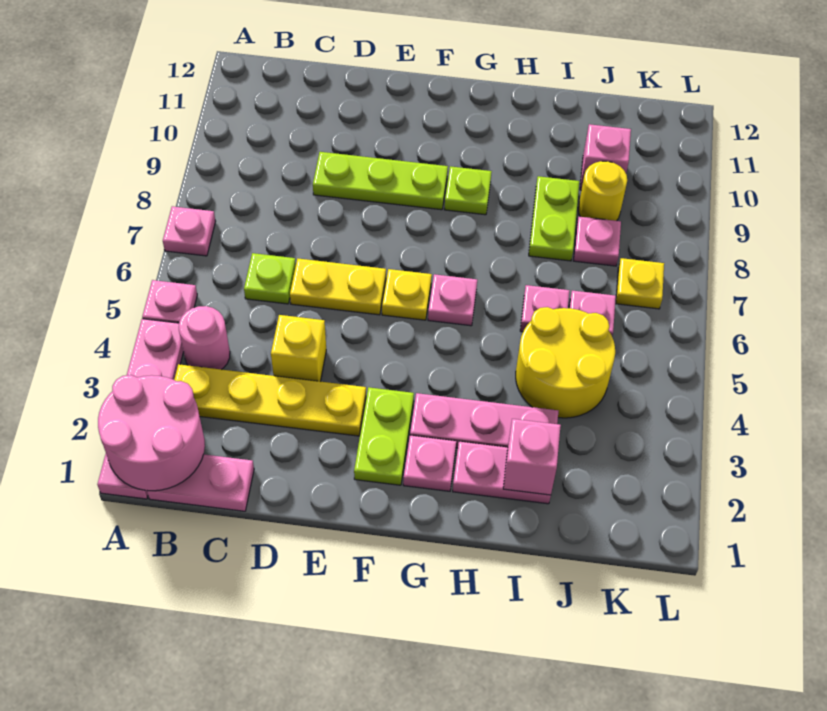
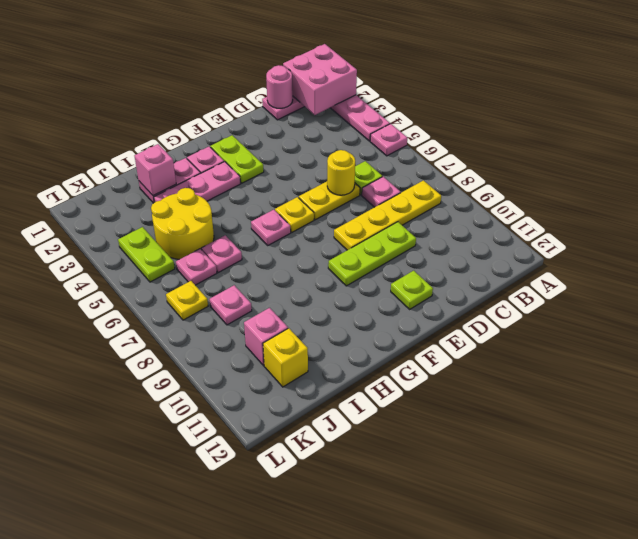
pink 2x2 round brick [98,375,205,491] -> pink 2x2 brick [283,44,357,115]
pink 1x1 plate [163,206,216,256] -> pink 1x1 plate moved to [362,177,401,207]
yellow 1x4 plate [174,364,366,436] -> yellow 1x4 plate moved to [334,180,441,250]
pink 1x1 round brick [179,306,230,370] -> pink 1x1 round brick moved to [266,65,293,108]
yellow 1x1 brick [271,315,326,382] -> yellow 1x1 brick moved to [263,328,308,387]
lime 1x1 plate [444,166,492,215] -> lime 1x1 plate moved to [391,271,433,309]
lime 1x2 plate [529,176,579,261] -> lime 1x2 plate moved to [118,227,175,282]
yellow 1x1 round brick [578,161,627,221] -> yellow 1x1 round brick moved to [327,150,355,195]

